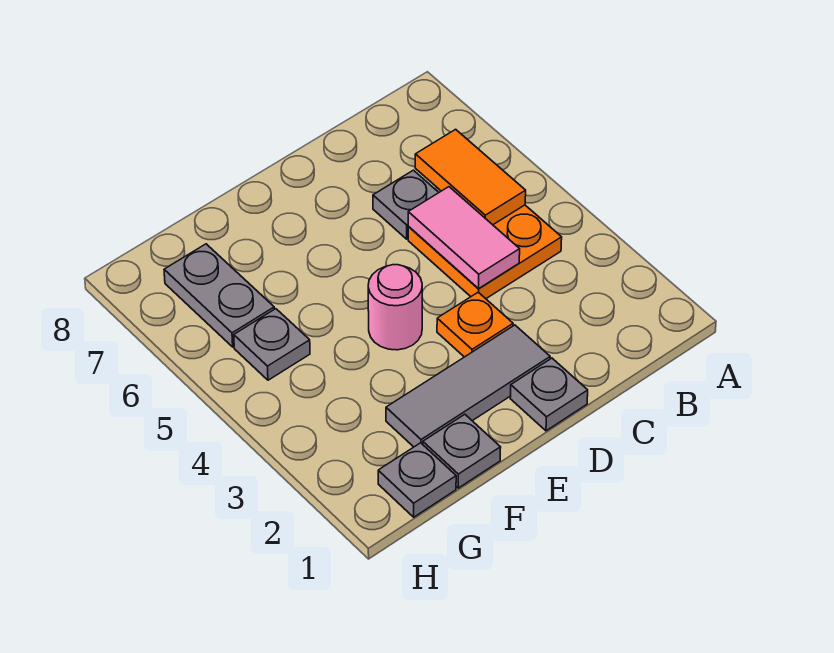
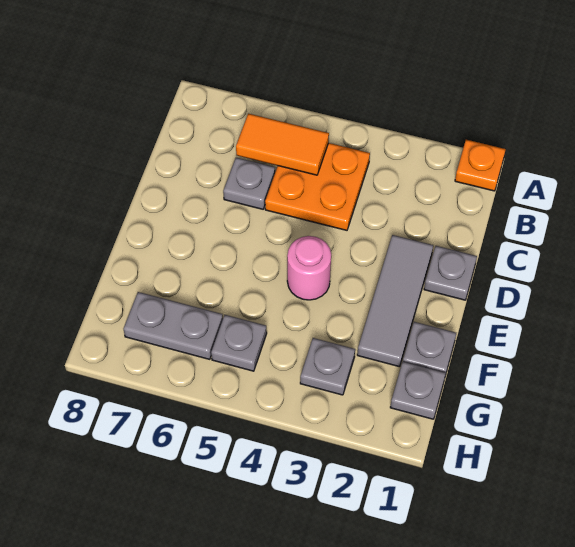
pink 1x2 tile [408,187,520,288] -> none
orange 1x1 plate [437,292,513,357] -> orange 1x1 plate moved to [455,140,506,191]
none -> grey 1x1 plate [300,338,355,395]

